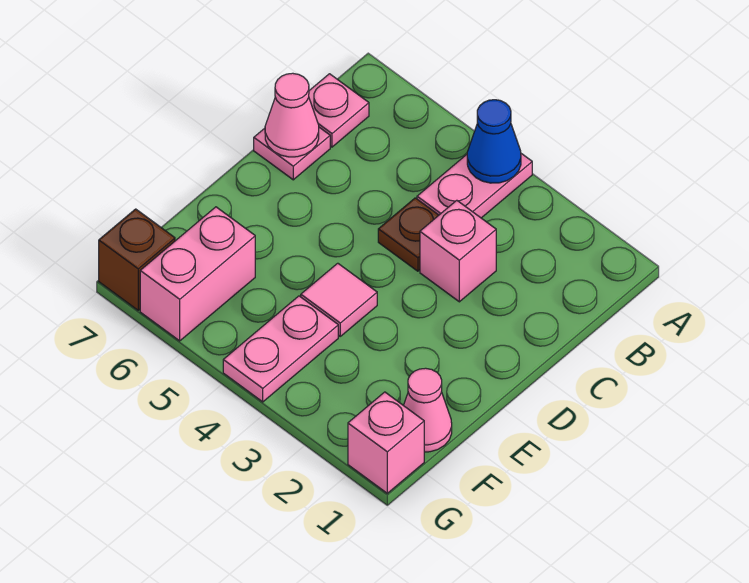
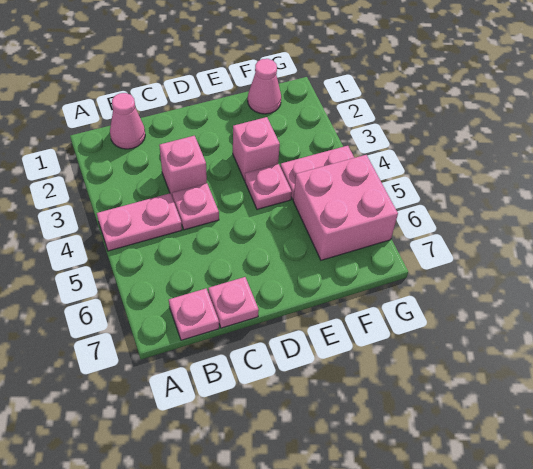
blue 1x1 cone [467,100,521,183] -> none
brown 1x1 plate [378,198,439,271] -> pink 1x1 plate [172,183,219,230]
pink 1x1 cone [265,73,319,157] -> pink 1x1 cone moved to [110,93,145,149]
pink 1x1 tile [301,263,377,336] -> pink 1x1 plate [245,164,292,209]
pink 1x2 brick [140,207,255,341] -> pink 2x2 brick [293,155,398,260]
pink 1x1 brick [348,392,424,493] -> pink 1x1 brick moved to [233,117,280,180]
brown 1x1 brick [99,209,175,310] -> none

